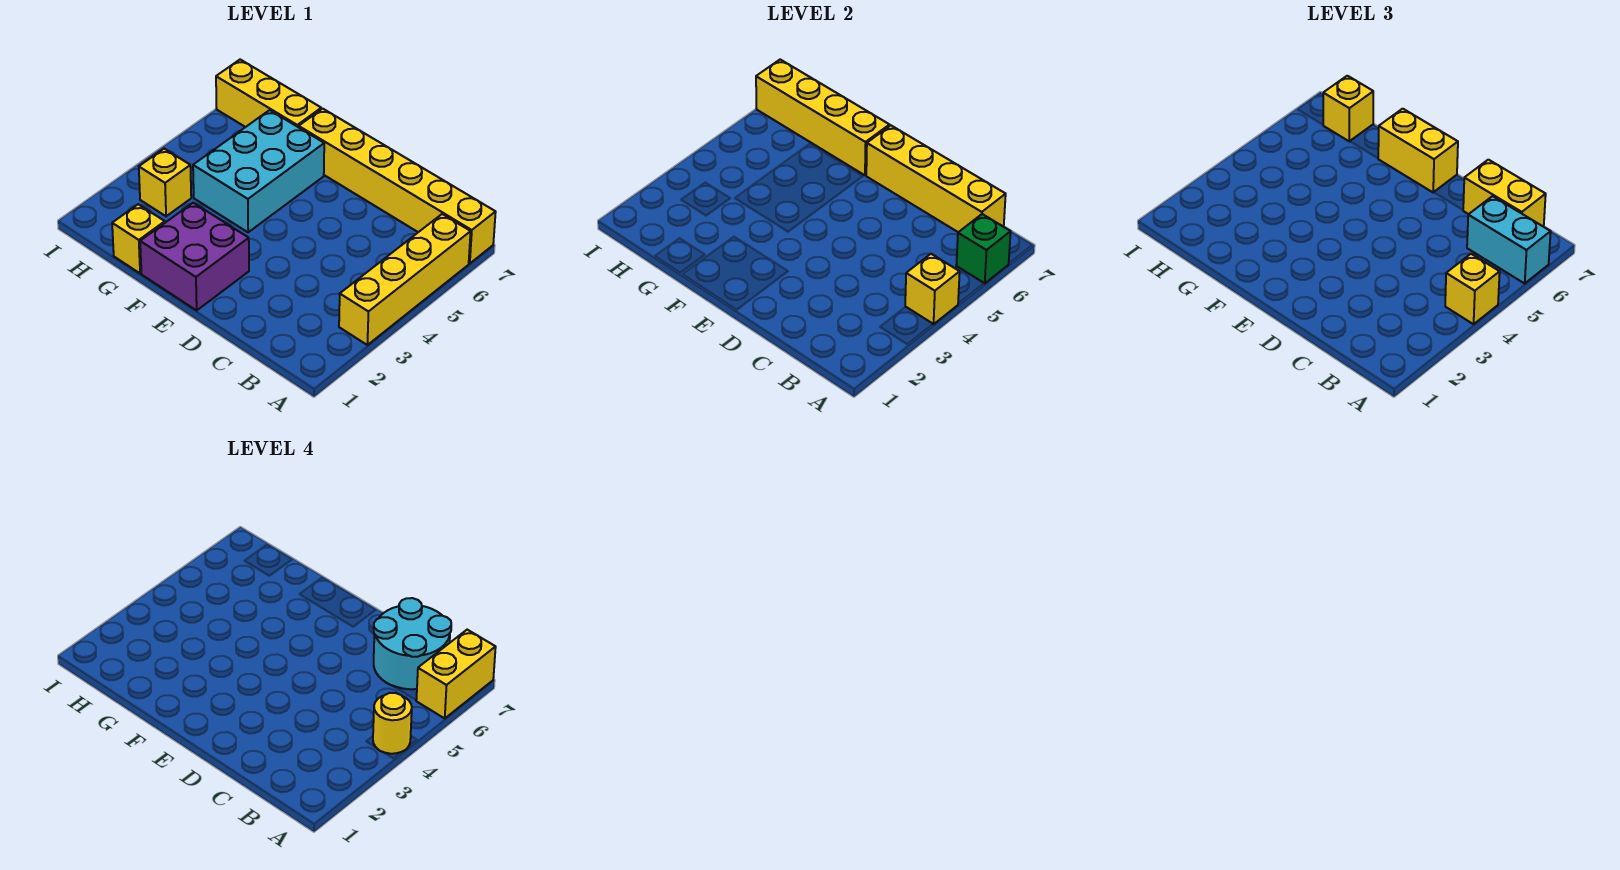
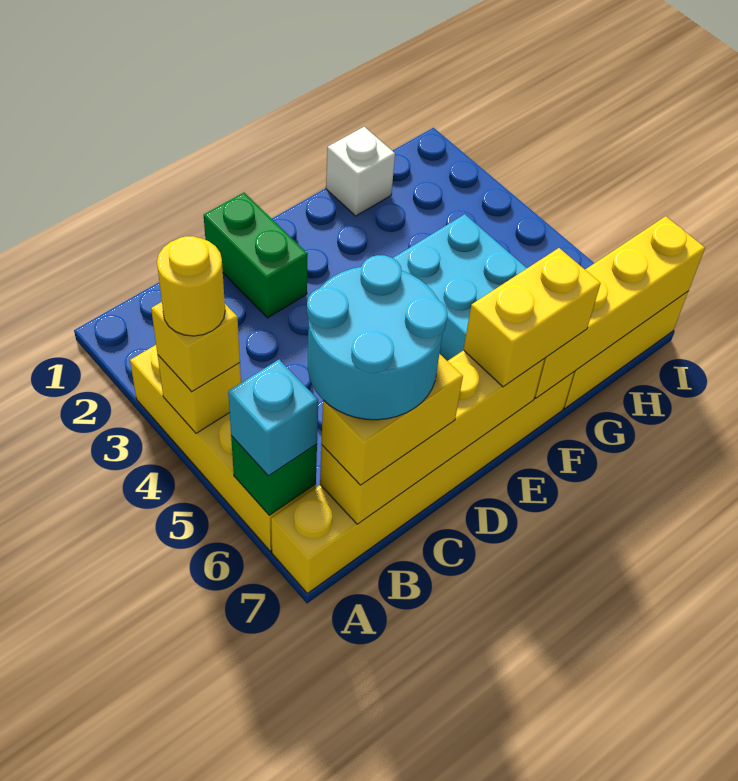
cyan 1x2 brick [1467,196,1551,283] -> cyan 1x1 brick [228,360,318,476]
yellow 1x2 brick [416,630,496,718] -> none
none -> green 1x2 brick [204,193,308,318]
purple 2x2 brick [140,203,249,310] -> none
yellow 1x1 brick [112,204,165,273] -> white 1x1 brick [326,127,395,216]
yellow 1x1 brick [139,149,191,216] -> none
yellow 1x1 brick [1323,76,1373,141] -> none

